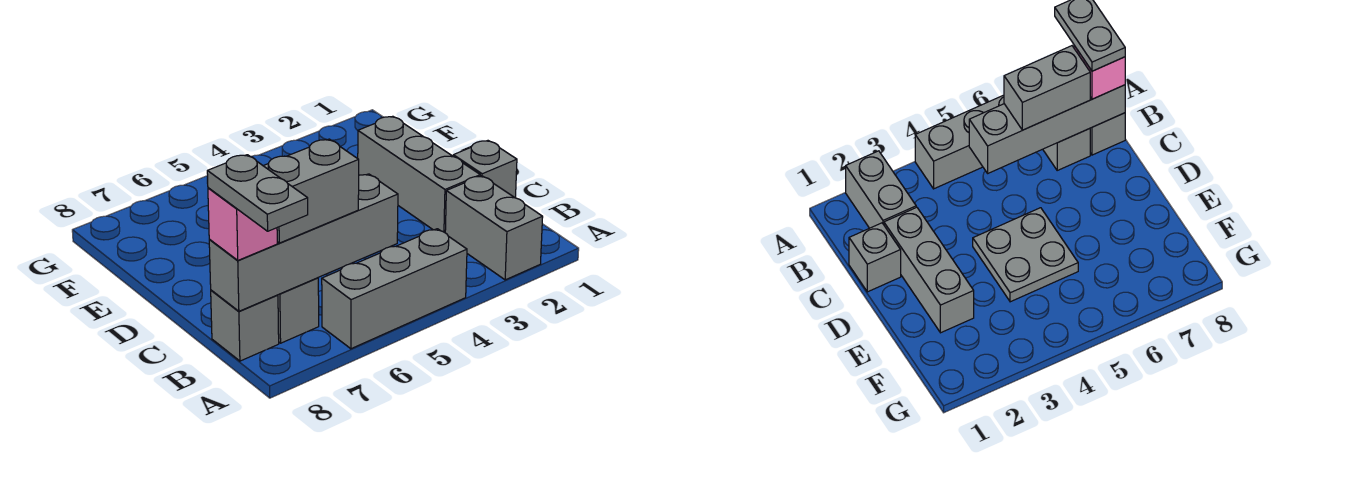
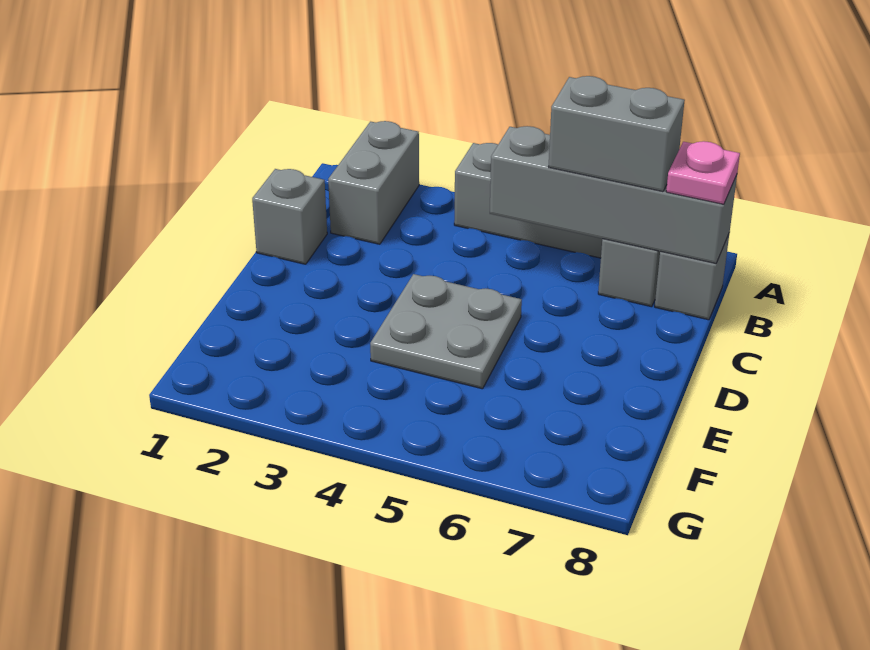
grey 1x2 plate [207,155,308,231] -> none
pink 1x1 brick [208,188,277,260] -> pink 1x1 plate [666,141,740,204]
grey 1x3 brick [358,116,480,232] -> none

